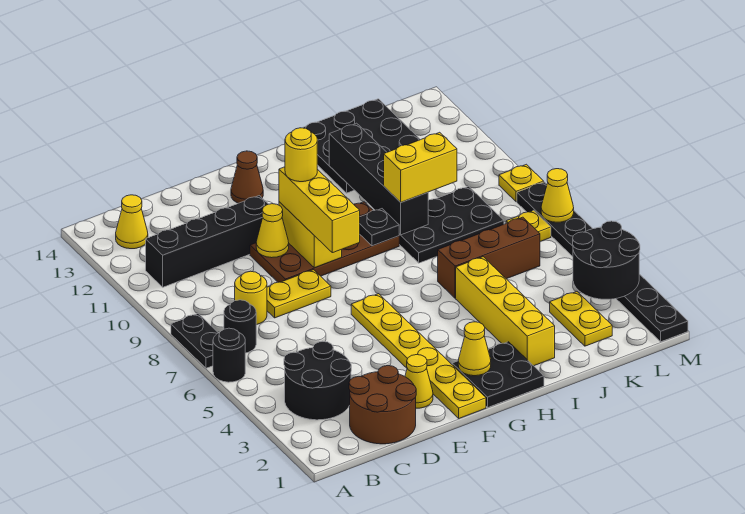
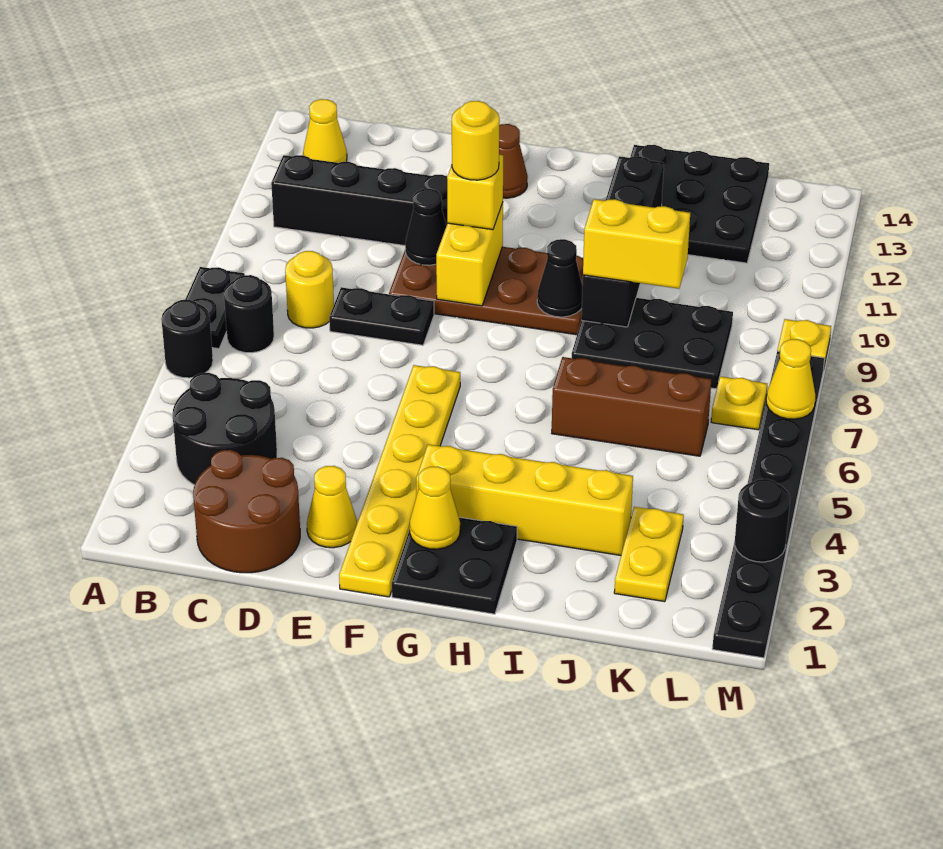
yellow 1x2 plate [267,270,331,318] -> black 1x2 plate [329,287,434,345]
yellow 1x1 cone [256,204,289,258] -> black 1x1 cone [405,189,447,265]
yellow 1x3 brick [279,167,360,253] -> yellow 1x1 brick [447,155,503,230]
black 1x1 plate [360,209,399,246] -> black 1x1 cone [537,239,582,317]
yellow 1x4 brick [456,257,555,366] -> yellow 1x4 brick turned to [416,444,633,555]
black 2x2 round brick [573,221,640,299] -> black 1x1 round brick [735,479,790,562]

